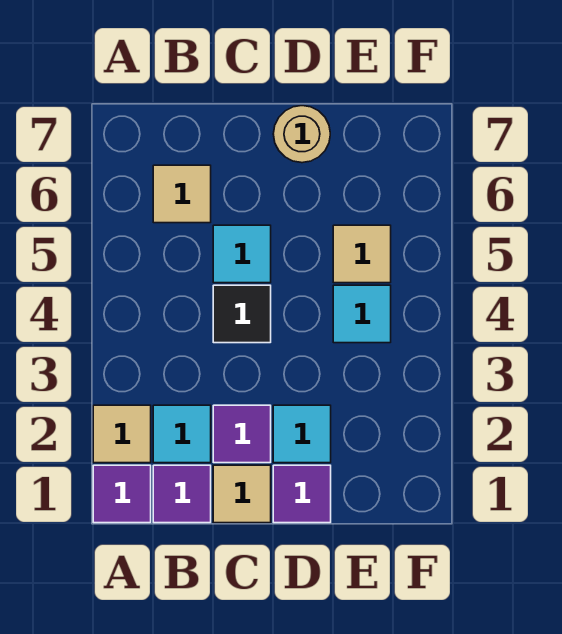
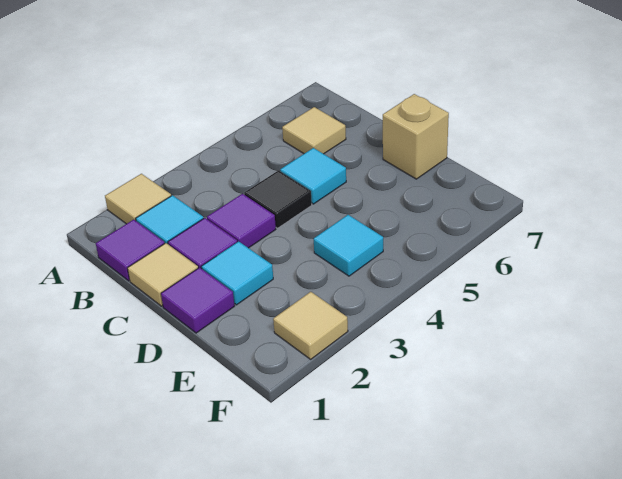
purple 1x1 tile [93,465,151,523] -> purple 1x1 tile moved to [207,194,276,248]
tan 1x1 round brick [273,106,330,163] -> tan 1x1 brick [383,94,449,179]
tan 1x1 tile [333,225,391,283] -> tan 1x1 tile moved to [273,292,348,359]

